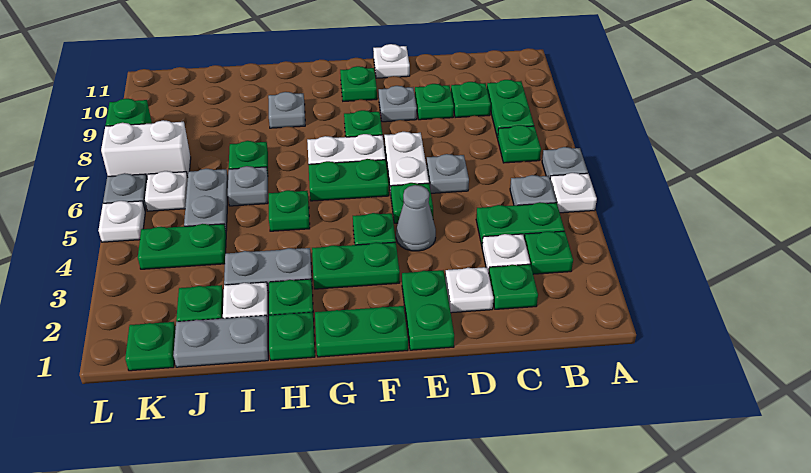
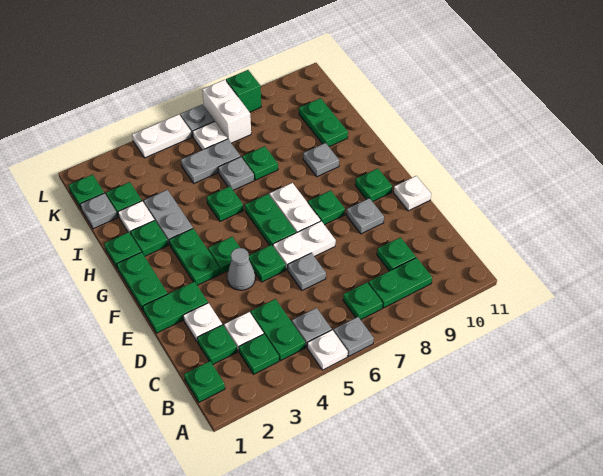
green 1x1 plate [415,84,454,120] -> green 1x1 plate moved to [184,361,225,402]
grey 1x2 plate [173,315,268,367] -> grey 1x1 plate [80,193,117,229]
green 1x2 plate [138,224,226,269] -> green 1x2 plate moved to [299,98,348,147]
white 1x1 plate [98,201,145,242] -> white 1x2 plate [132,114,191,158]

